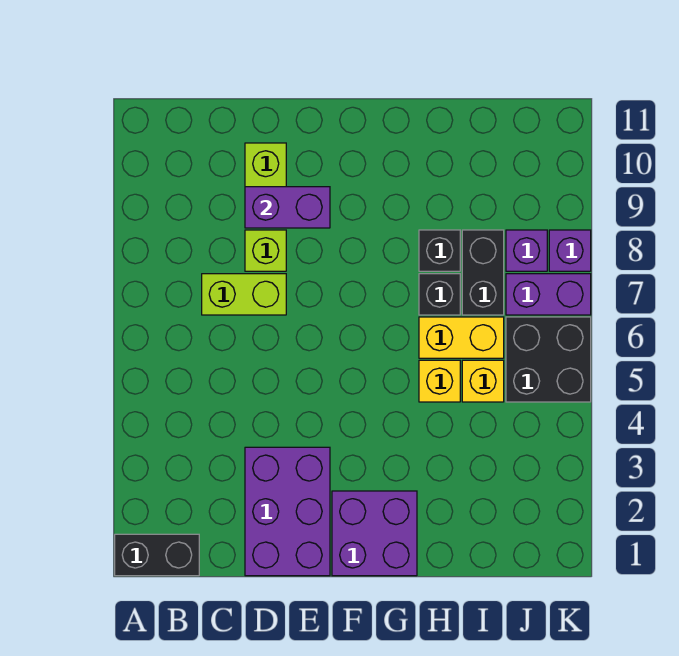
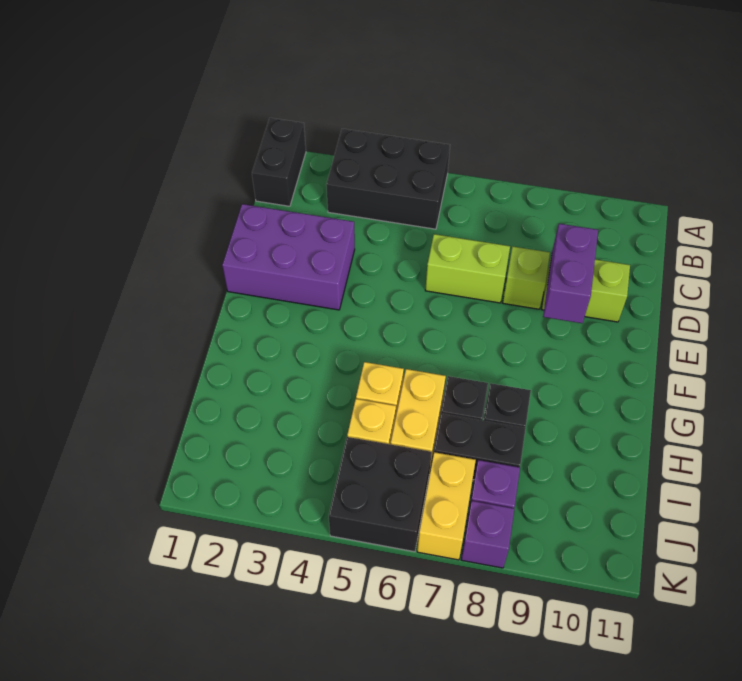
none -> black 2x3 brick [326,129,450,229]
lime 1x2 brick [202,274,286,315] -> lime 1x2 brick turned to [425,234,510,303]
purple 2x2 brick [332,491,417,576] -> none
purple 1x2 brick [506,274,591,315] -> yellow 1x2 brick [417,452,476,560]

